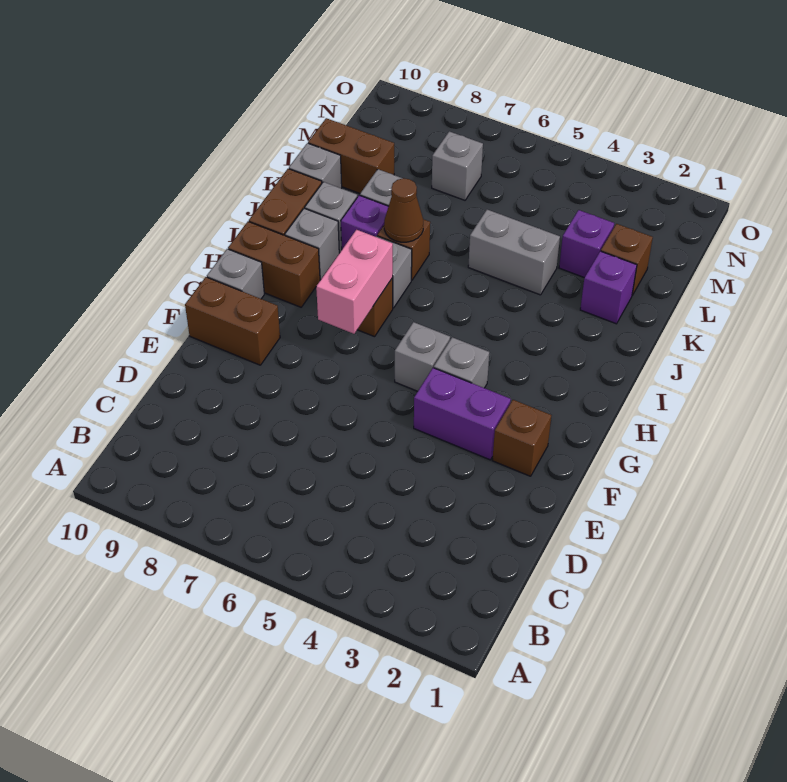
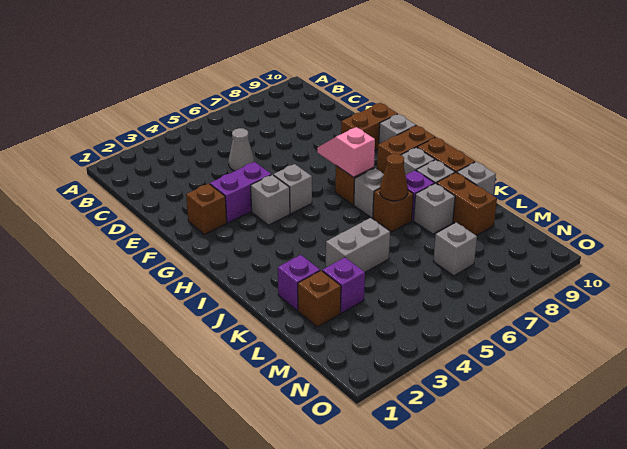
none -> grey 1x1 cone [228,128,254,171]
pink 1x2 brick [316,230,393,334] -> pink 1x2 slope [317,127,375,177]
brown 1x2 brick [308,118,394,193] -> brown 1x2 brick turned to [436,173,497,236]

